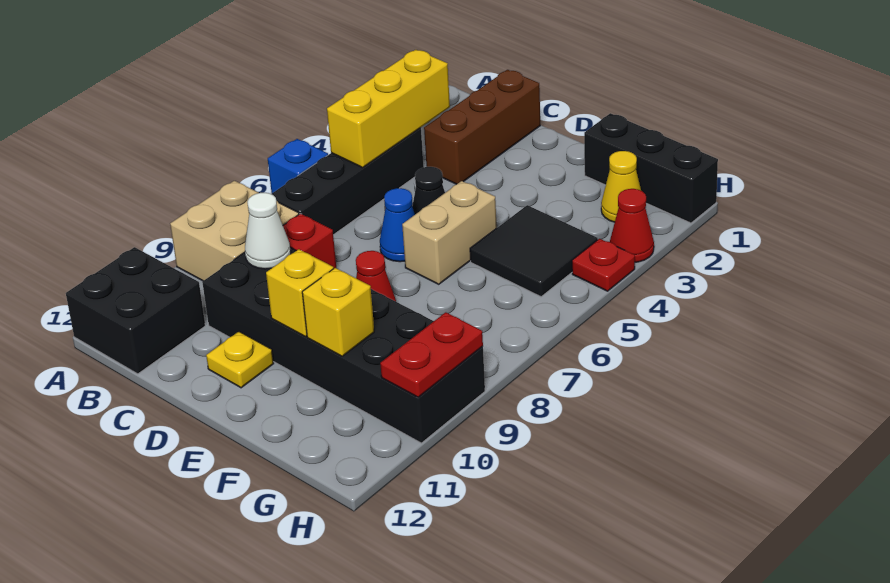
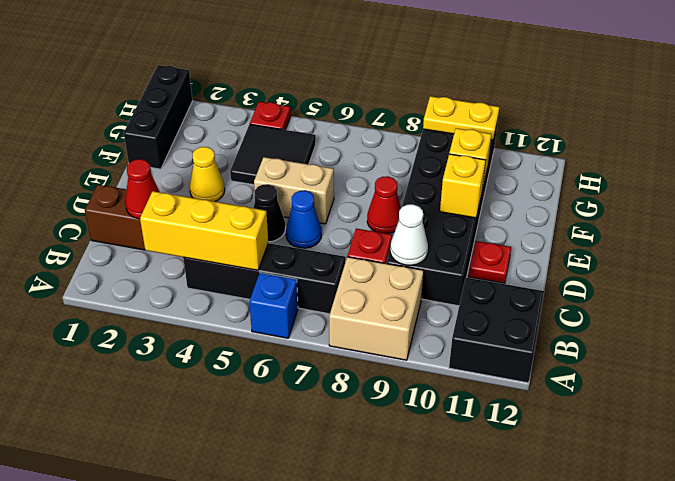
yellow 1x1 plate [206,332,274,388] -> red 1x1 plate [469,241,511,284]
yellow 1x1 cone [601,151,641,222] -> yellow 1x1 cone moved to [190,147,225,202]
red 1x1 cone [610,189,654,262] -> red 1x1 cone moved to [125,159,159,219]
red 1x2 plate [380,312,483,397] -> yellow 1x2 plate [423,96,499,140]

